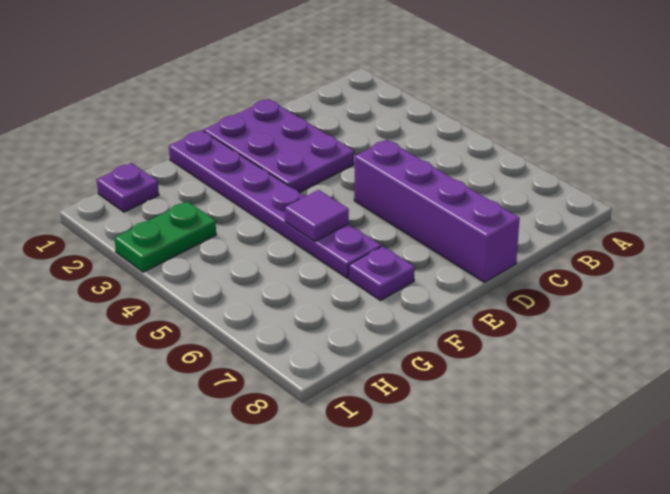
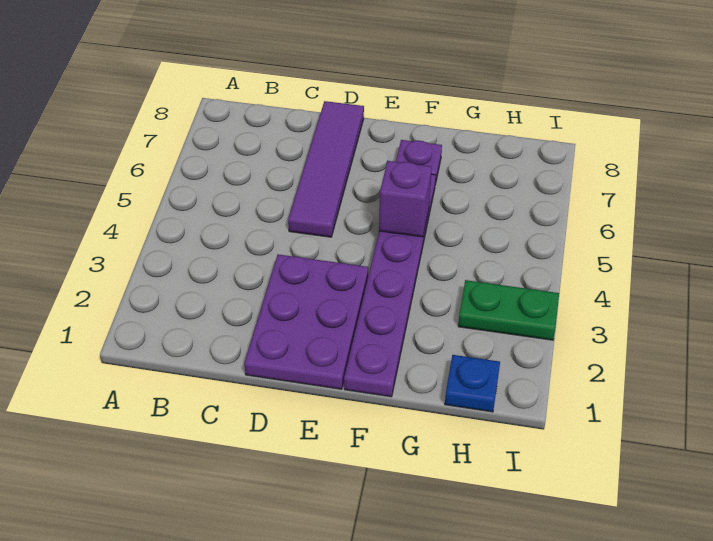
purple 1x4 brick [354,140,520,282] -> purple 1x4 tile [288,101,364,237]
purple 1x1 tile [285,190,349,241] -> purple 1x1 brick [379,161,432,237]
purple 1x1 plate [97,163,159,212] -> blue 1x1 plate [445,355,500,412]

